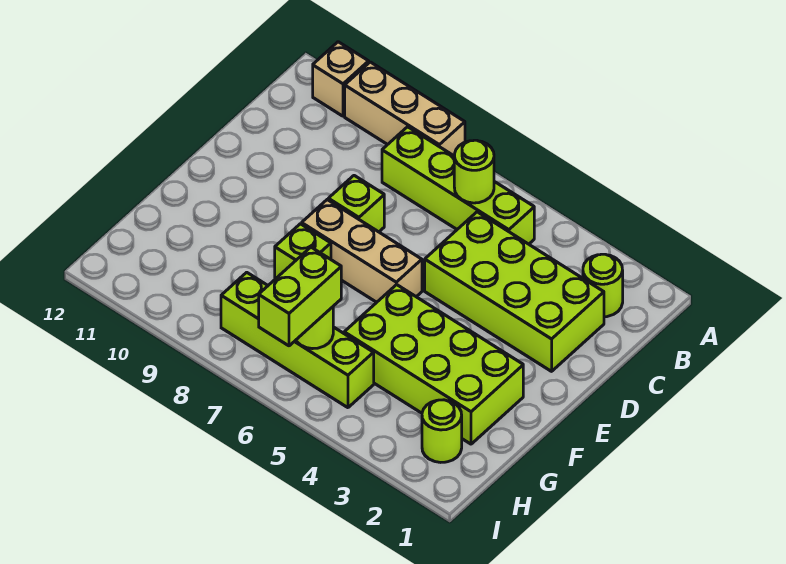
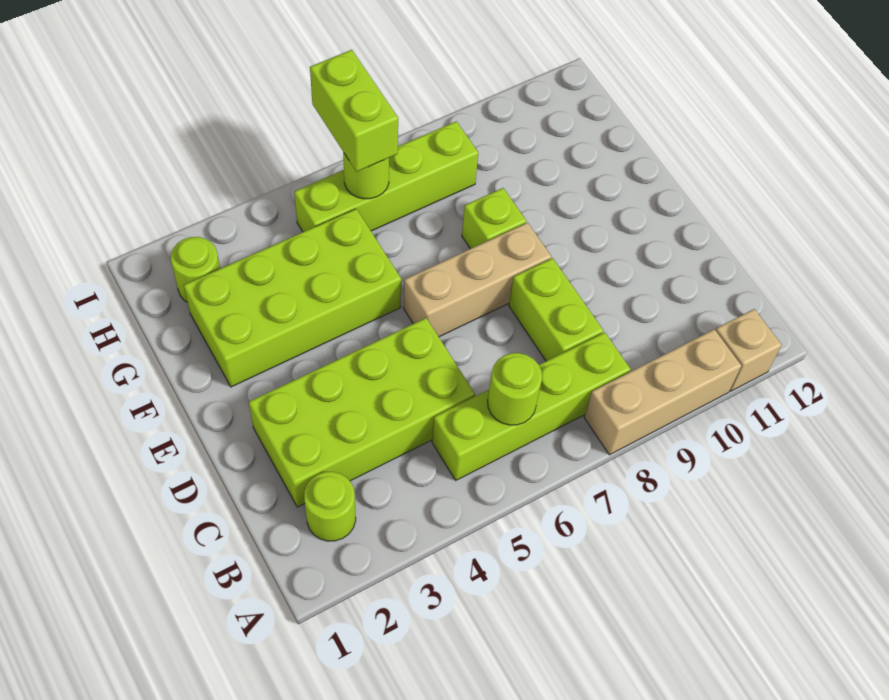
lime 1x1 brick [328,176,384,232] -> lime 1x2 brick [509,258,603,361]

